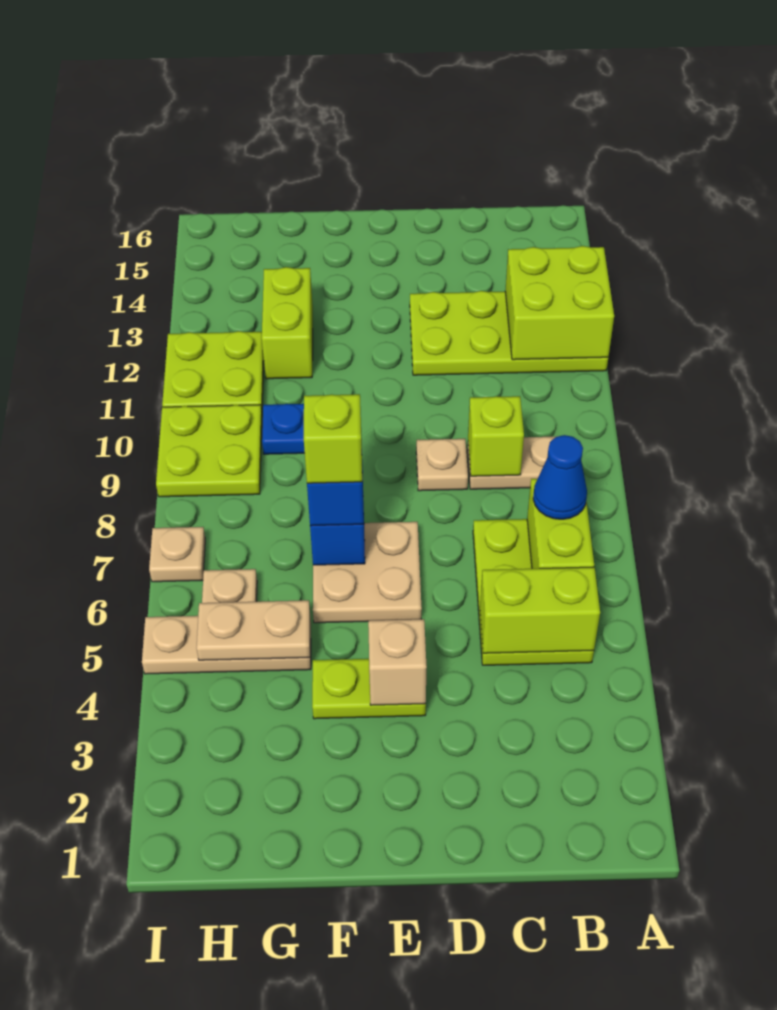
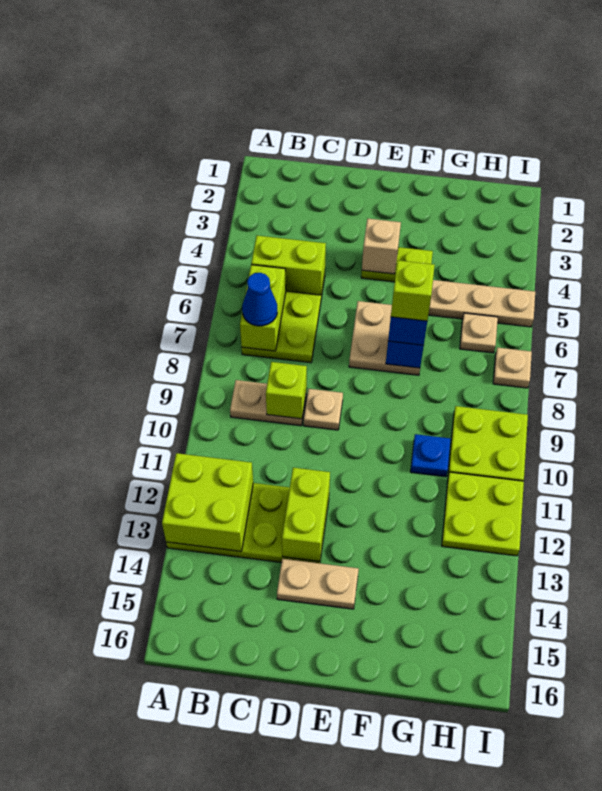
tan 1x2 plate [197,600,310,660] -> tan 1x2 plate moved to [277,559,359,609]
lime 1x2 brick [262,267,313,379] -> lime 1x2 brick moved to [282,468,330,561]

